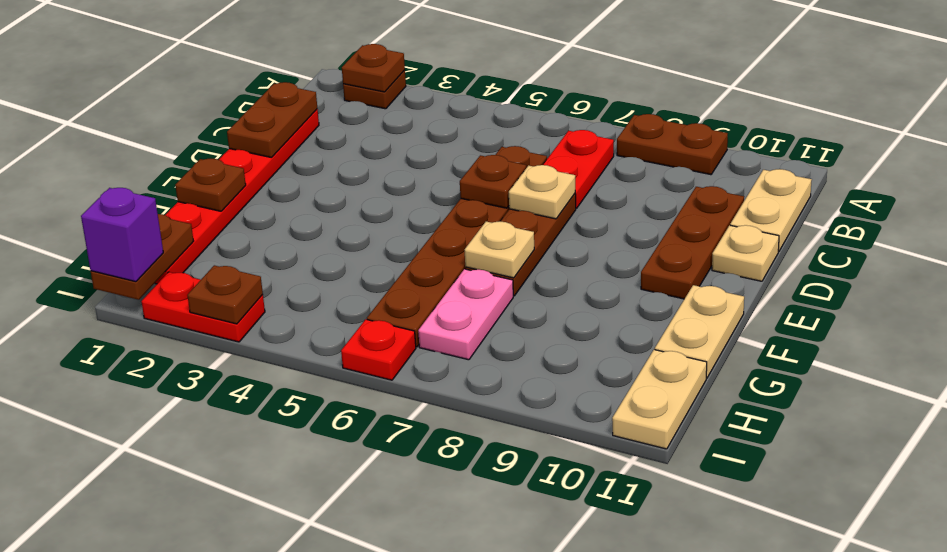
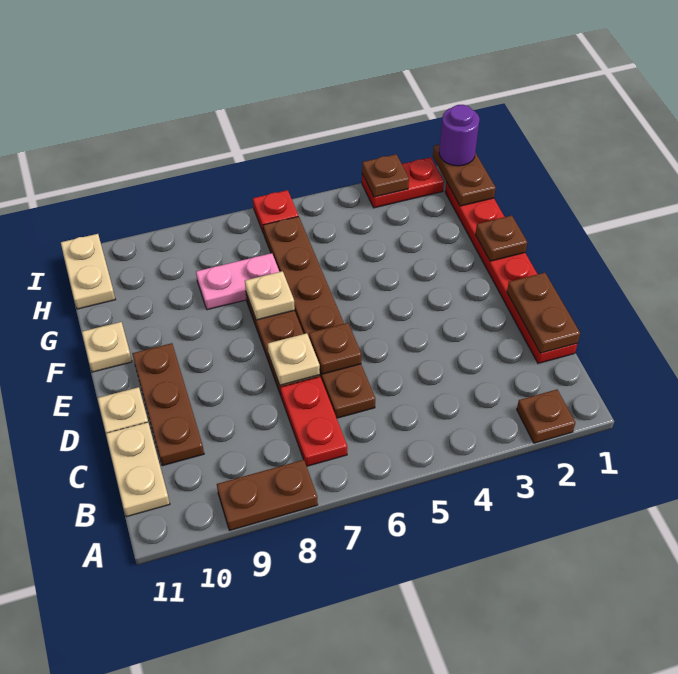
brown 1x1 plate [342,44,405,92] -> none
tan 1x2 plate [655,285,744,378] -> tan 1x1 plate [82,322,132,372]
pink 1x2 plate [418,269,513,360] -> pink 1x2 plate turned to [196,253,279,310]
purple 1x1 brick [81,188,163,282] -> purple 1x1 round brick [439,105,480,166]

